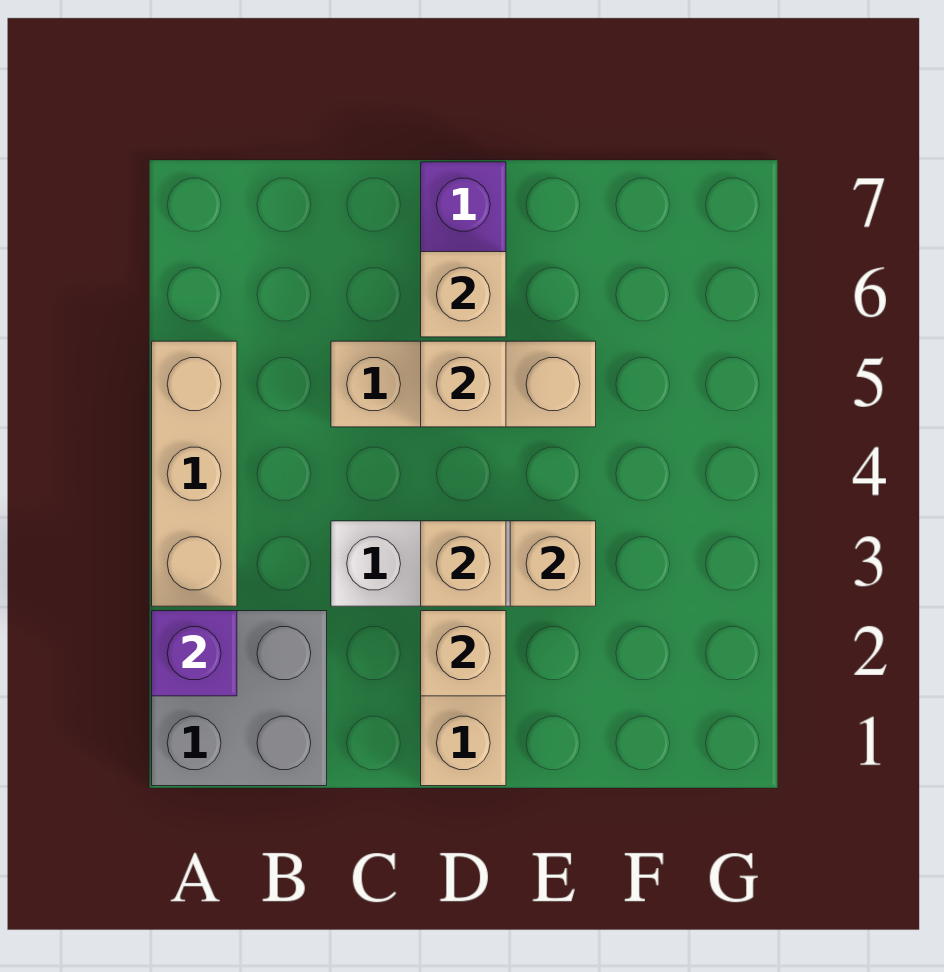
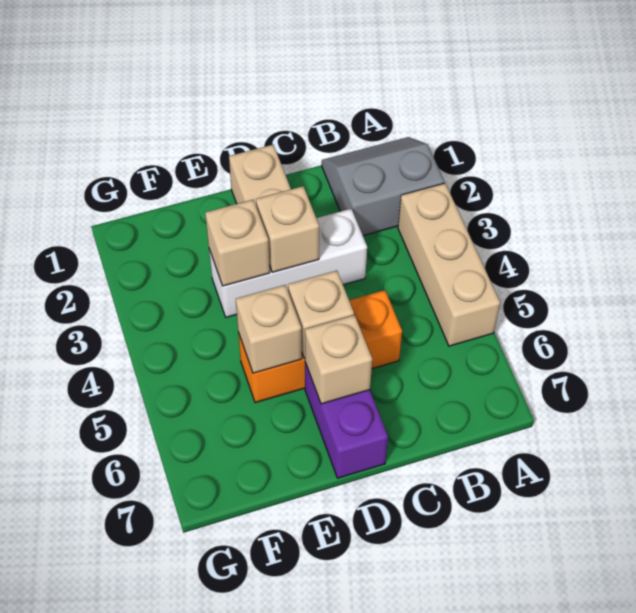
grey 2x2 brick [152,611,327,786] -> grey 2x2 slope [322,137,444,236]
purple 1x1 brick [152,611,237,696] -> none
tan 1x3 brick [331,341,596,427] -> orange 1x3 brick [238,290,402,403]
tan 1x1 brick [421,611,506,696] -> tan 1x1 brick moved to [236,285,302,373]

